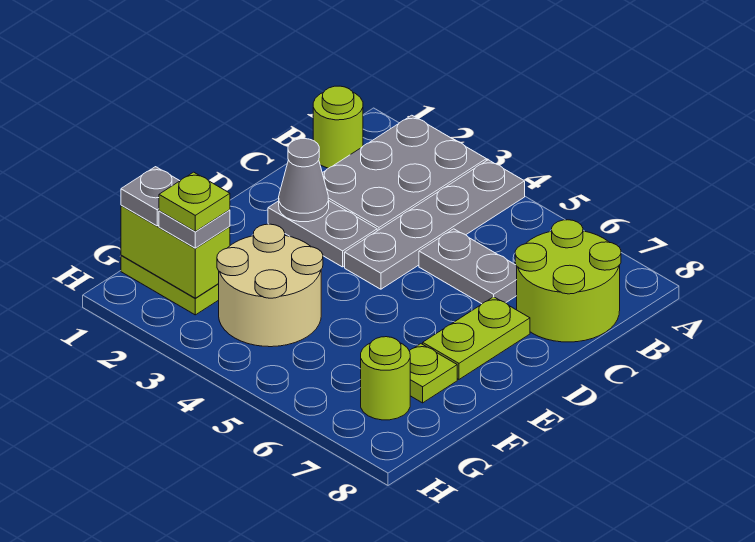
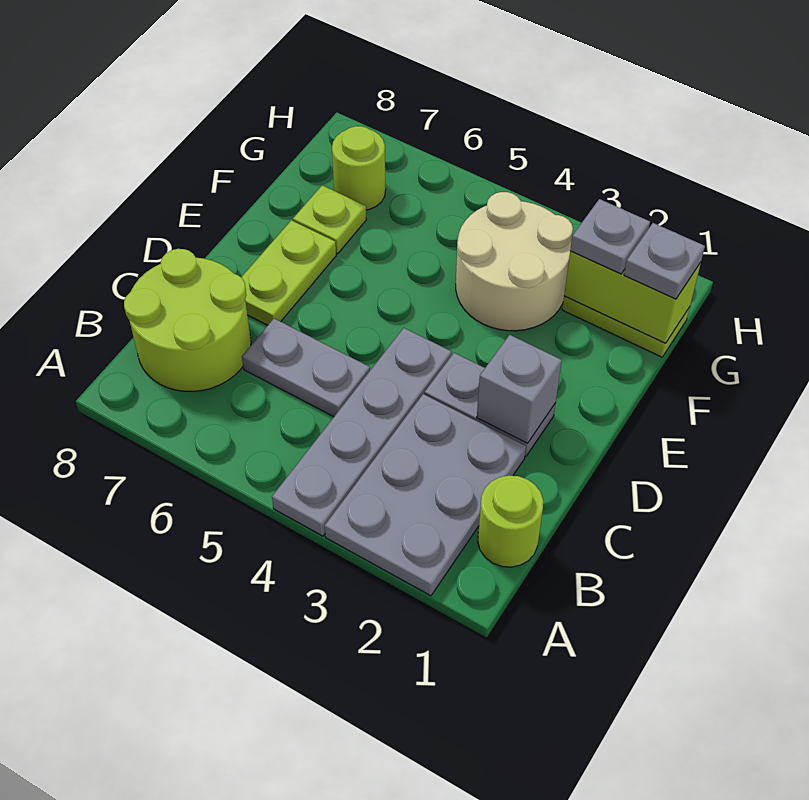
grey 1x1 cone [279,139,329,222] -> grey 1x1 brick [477,335,562,444]
lime 1x1 plate [159,172,230,231] -> none

